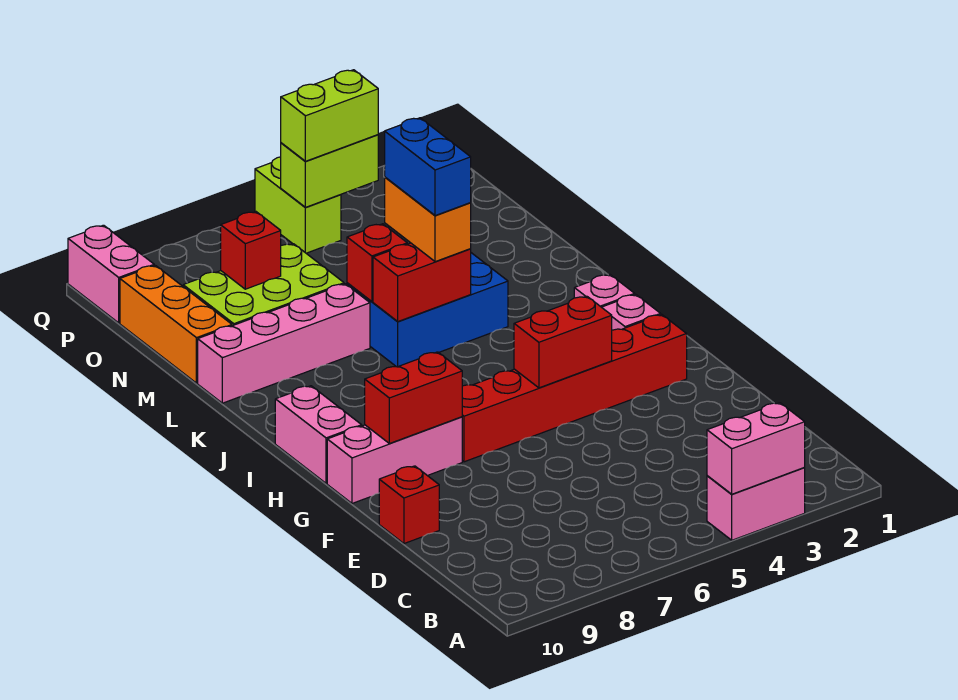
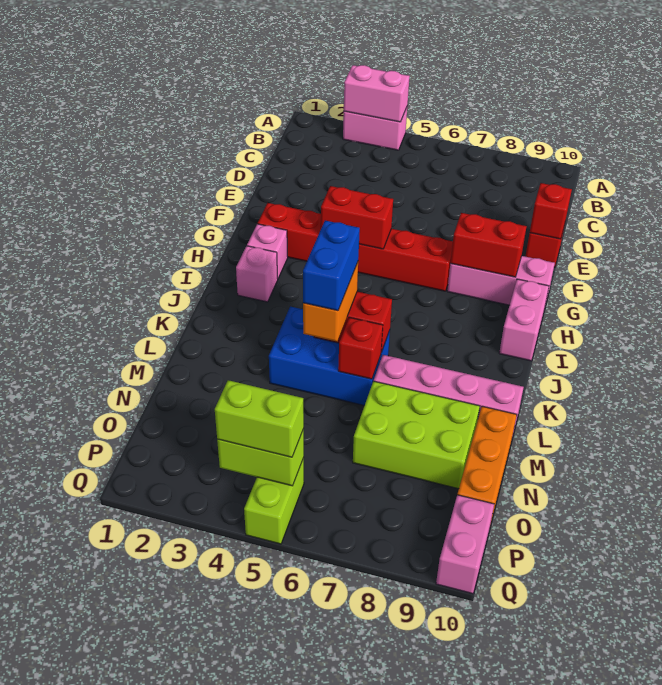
red 1x1 brick [221,212,281,289] -> red 1x1 brick moved to [530,183,572,239]

